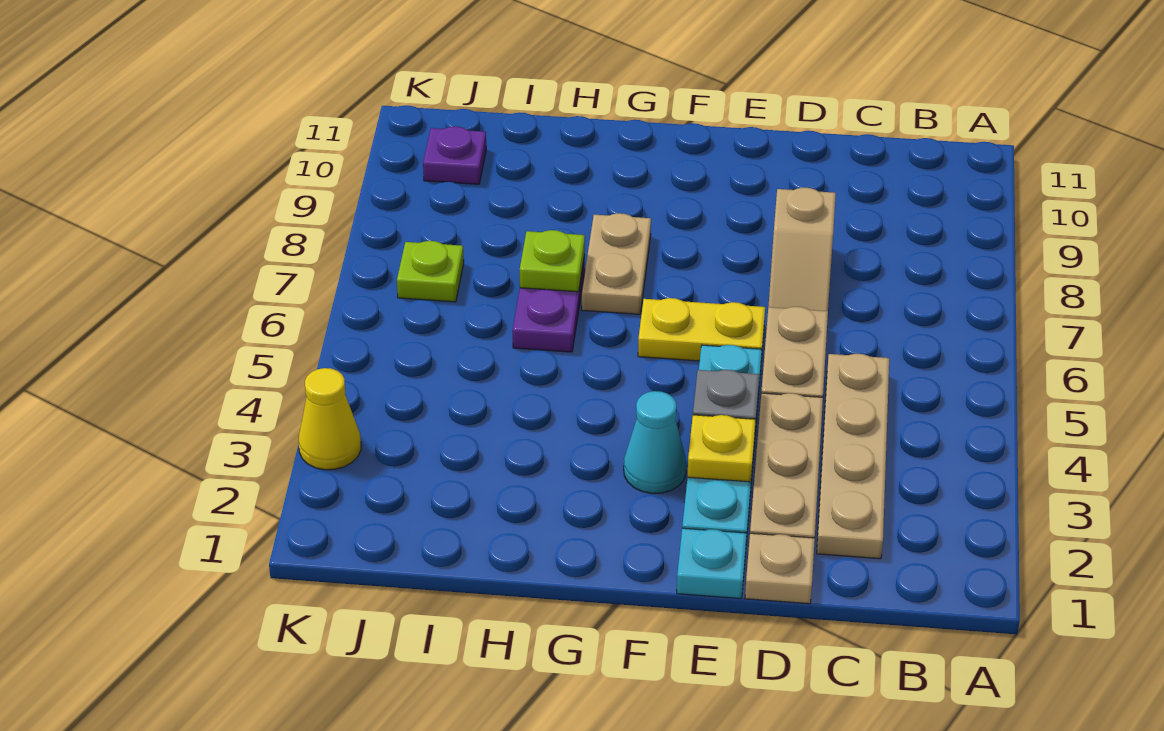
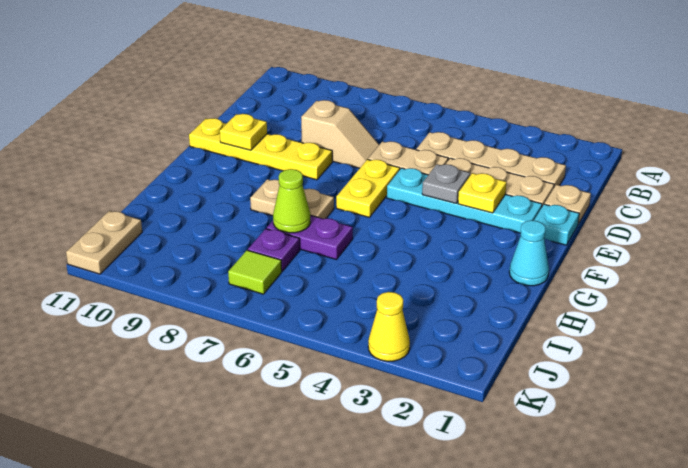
none -> yellow 1x4 plate [189,118,332,180]
none -> yellow 1x1 plate [220,114,267,150]
cyan 1x1 cone [624,391,686,493] -> cyan 1x1 cone moved to [509,220,549,286]
lime 1x1 plate [520,230,585,292] -> lime 1x1 cone [273,169,311,233]
lime 1x1 plate [397,241,464,302] -> lime 1x1 tile [228,250,282,294]
purple 1x1 plate [423,126,486,184] -> purple 1x1 plate moved to [248,229,300,271]
none -> tan 1x2 plate [66,211,142,274]

